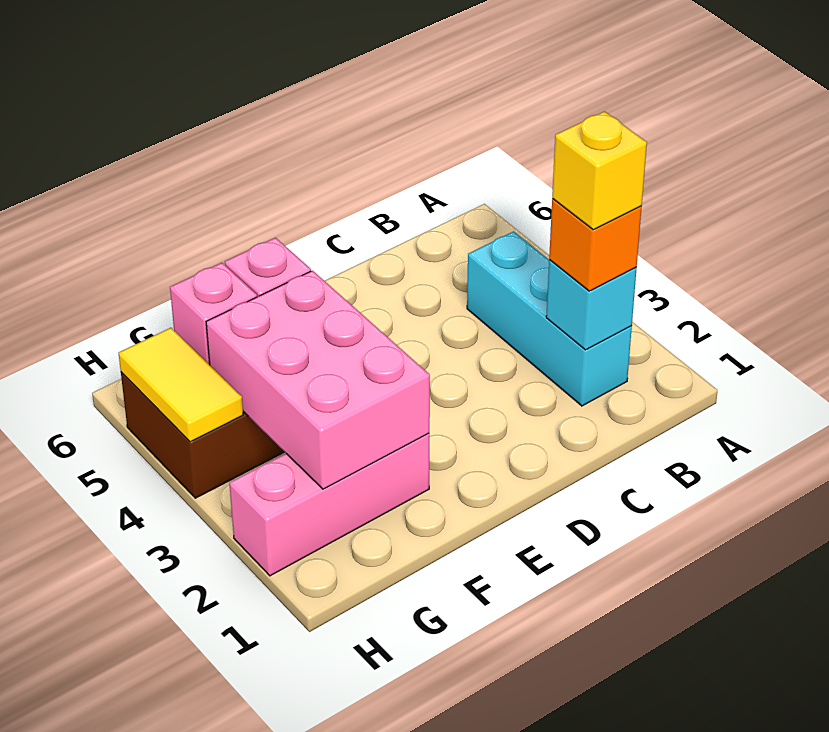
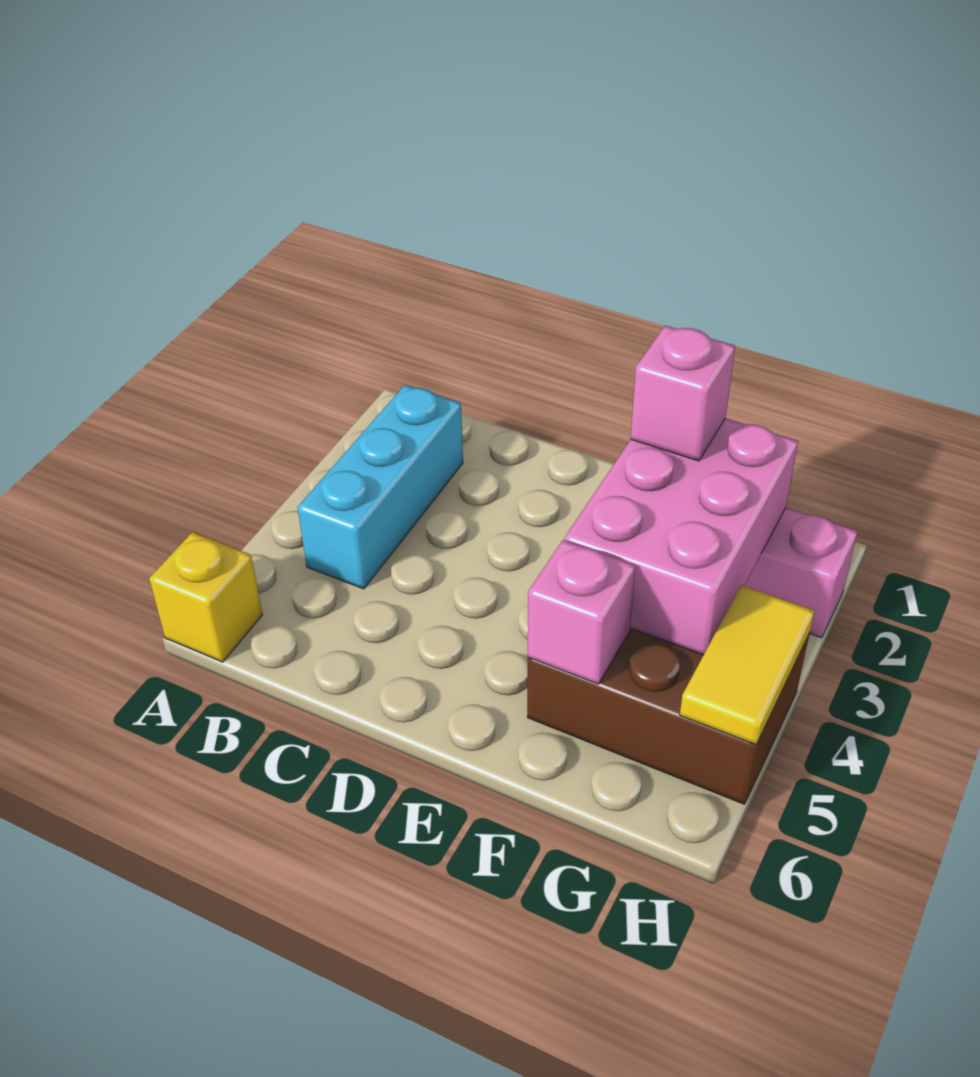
cyan 1x1 brick [546,260,637,350] -> none
orange 1x1 brick [549,199,642,291] -> none
yellow 1x1 brick [552,112,647,230] -> yellow 1x1 brick moved to [149,532,263,662]
pink 1x1 brick [170,263,257,365] -> pink 1x1 brick moved to [630,326,735,461]

